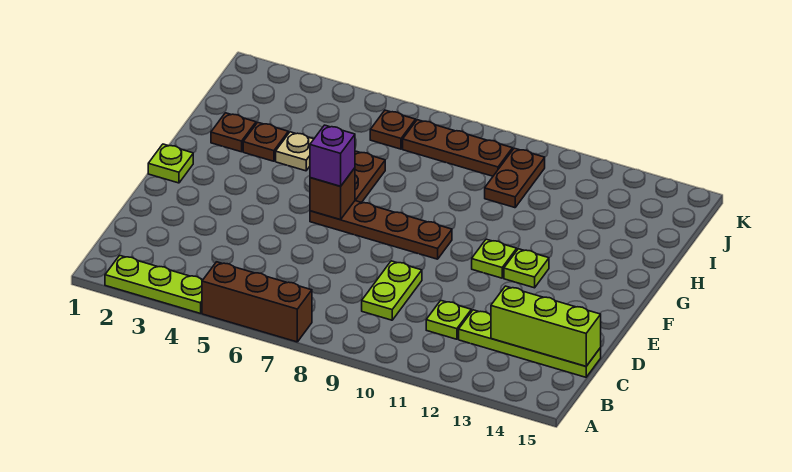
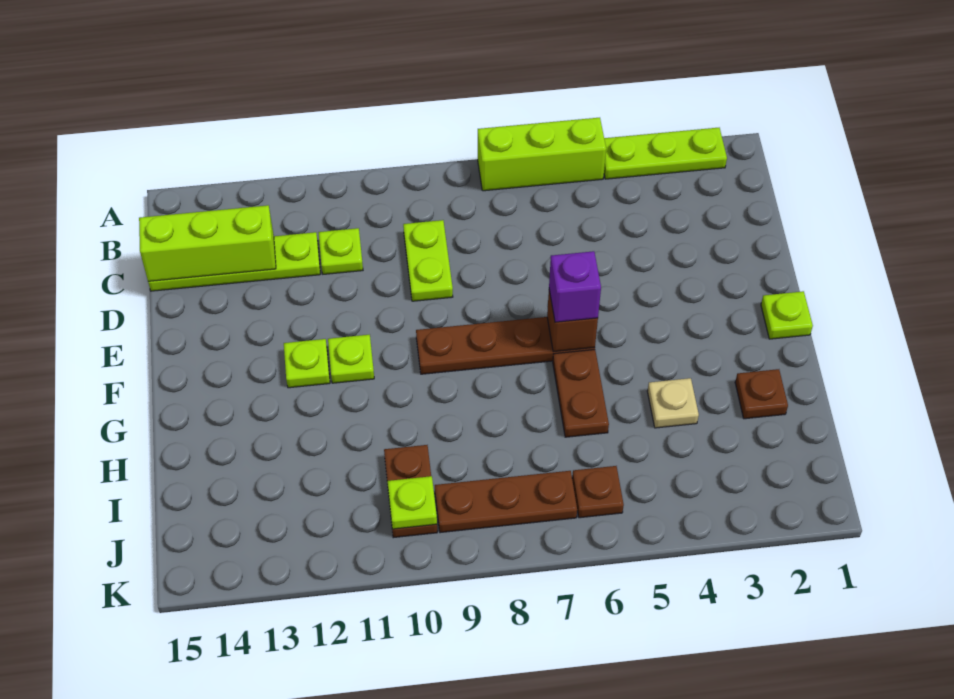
brown 1x3 brick [202,262,312,342] -> lime 1x3 brick [478,118,606,191]
brown 1x1 plate [243,122,288,161] -> none
none -> lime 1x1 plate [387,476,437,529]

